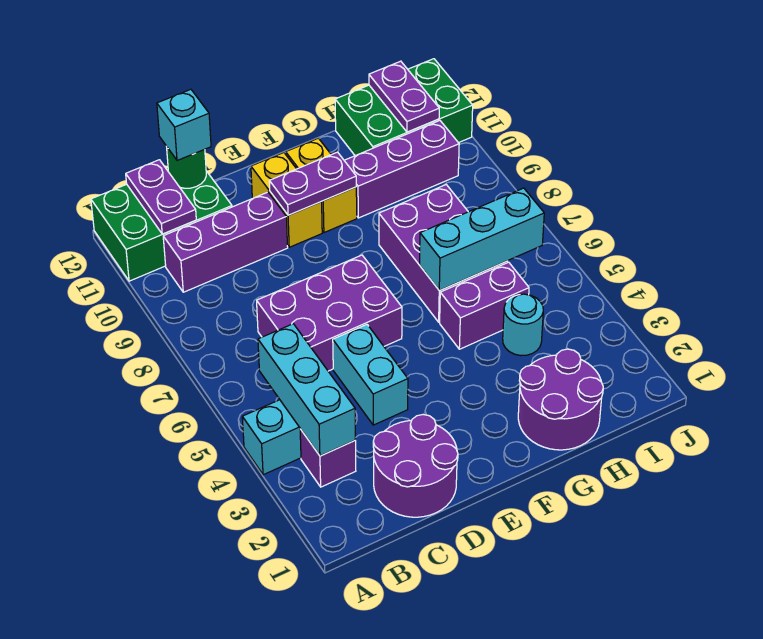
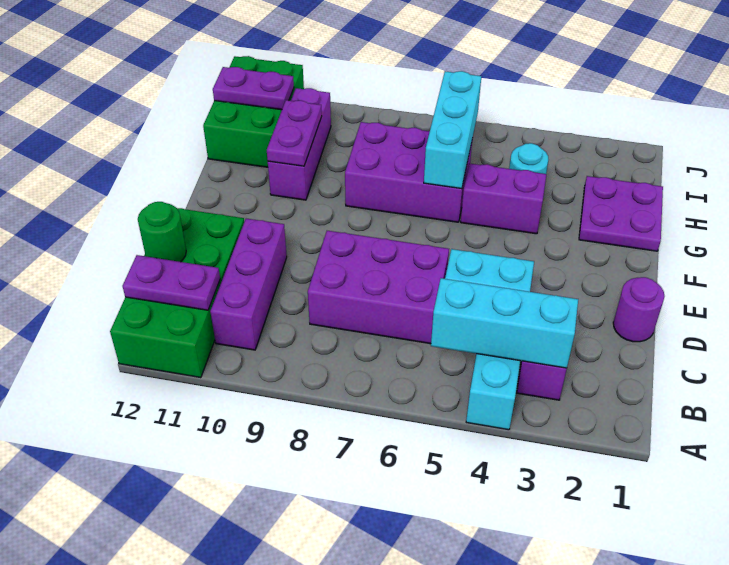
green 2x3 brick [91,168,232,281] -> green 2x4 brick [110,208,244,378]
purple 2x2 round brick [373,415,458,517] -> purple 1x1 round brick [613,277,665,342]
purple 2x3 brick [257,255,402,371] -> purple 2x3 brick turned to [308,231,449,344]
cyan 1x1 brick [157,89,211,160] -> none
yellow 1x2 brick [251,153,322,247] -> none
purple 1x2 plate [269,152,356,215] -> purple 1x2 plate moved to [267,100,322,166]
yellow 1x2 brick [286,138,357,233] -> none
purple 2x2 round brick [518,349,603,450] -> purple 2x2 plate [579,176,663,251]
purple 1x2 brick [440,262,529,349] -> purple 1x2 brick turned to [461,163,546,234]

